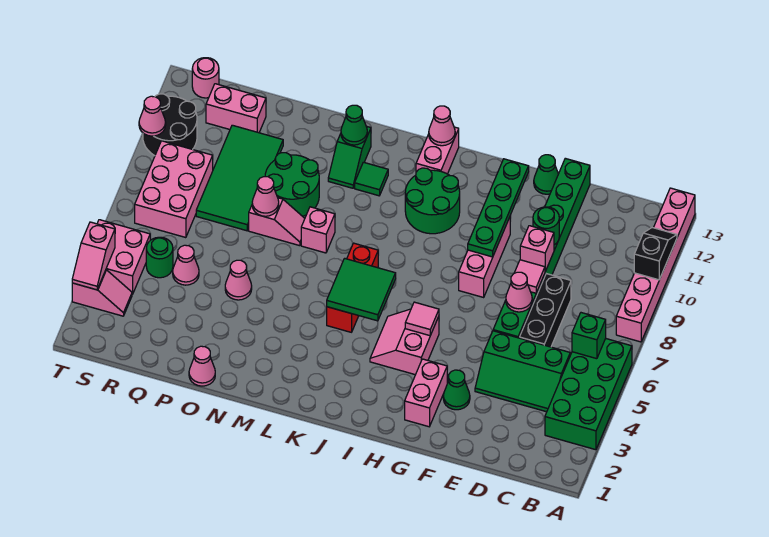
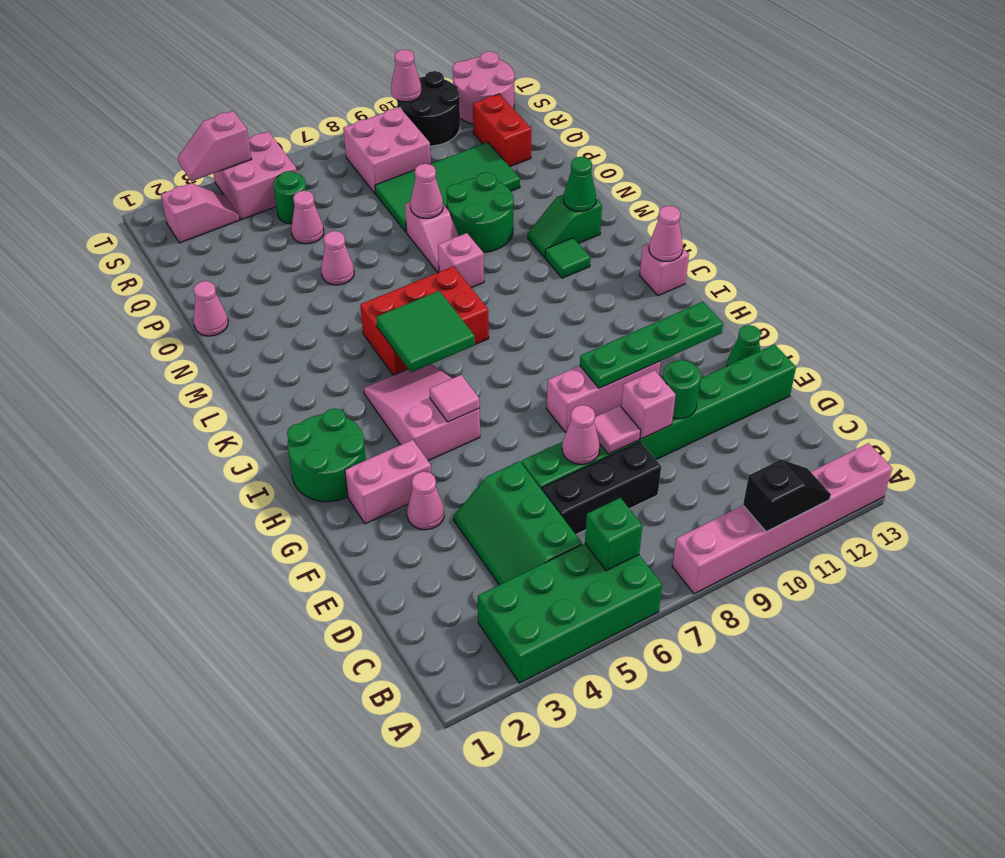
green 1x1 cone [443,370,470,410] -> pink 1x1 cone [407,472,444,530]
pink 2x2 slope [370,309,439,375] -> pink 2x3 slope [364,364,480,461]
green 2x2 round brick [405,168,460,234] -> green 2x2 round brick moved to [287,409,366,502]
pink 1x2 brick [416,127,459,174] -> pink 1x1 brick [640,243,689,296]
red 1x3 brick [327,243,378,332] -> red 2x3 brick [360,266,489,375]
pink 1x2 brick [206,84,266,133] -> red 1x2 brick [473,94,531,166]
pink 2x3 brick [135,141,213,238] -> pink 2x2 brick [343,107,431,194]
pink 1x2 slope [72,270,132,316] -> pink 1x2 slope turned to [161,183,240,243]
pink 1x1 round brick [192,58,219,98] -> pink 2x2 round brick [453,51,515,124]

